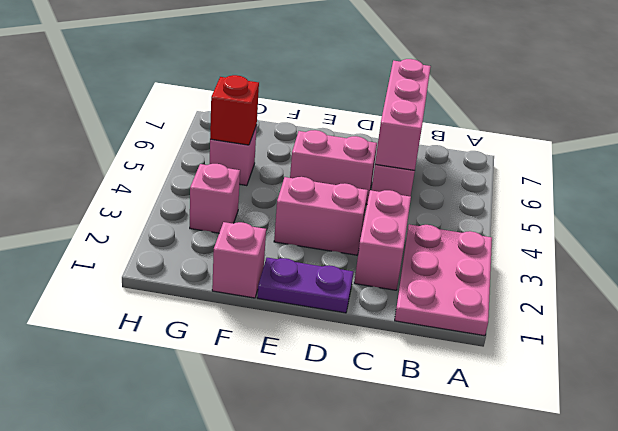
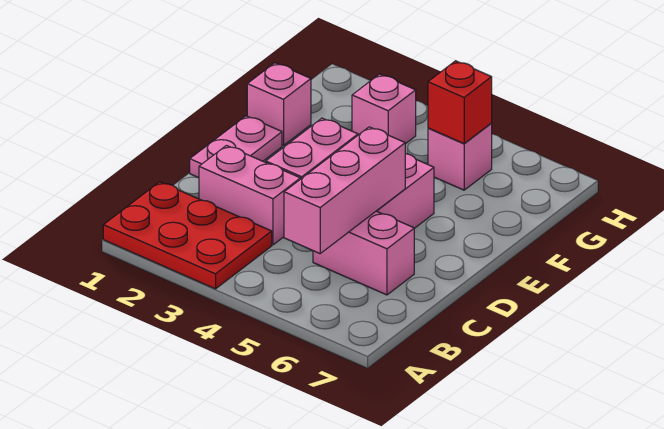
pink 2x3 plate [395,224,492,336] -> red 2x3 plate [103,182,272,289]
pink 1x3 brick [375,59,431,170] -> pink 1x3 brick turned to [284,127,405,253]
purple 1x2 plate [257,258,353,313] -> pink 1x2 plate [190,116,282,178]

